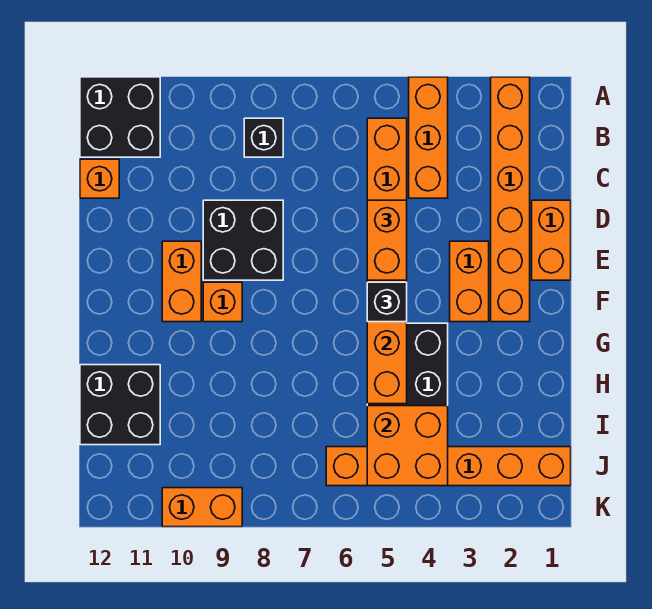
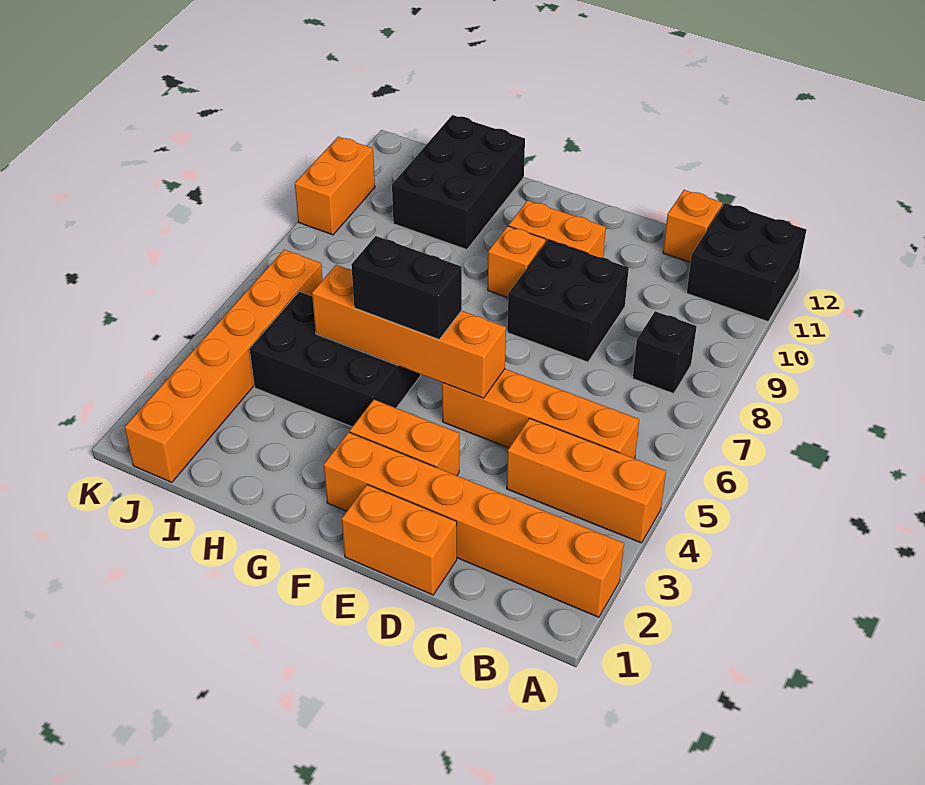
orange 1x2 brick [367,200,407,280] -> none
black 1x1 brick [367,282,407,322] -> black 1x2 brick [351,236,462,340]
black 2x2 brick [80,365,160,445] -> black 2x3 brick [392,115,525,250]
orange 2x2 brick [367,406,448,486] -> none

